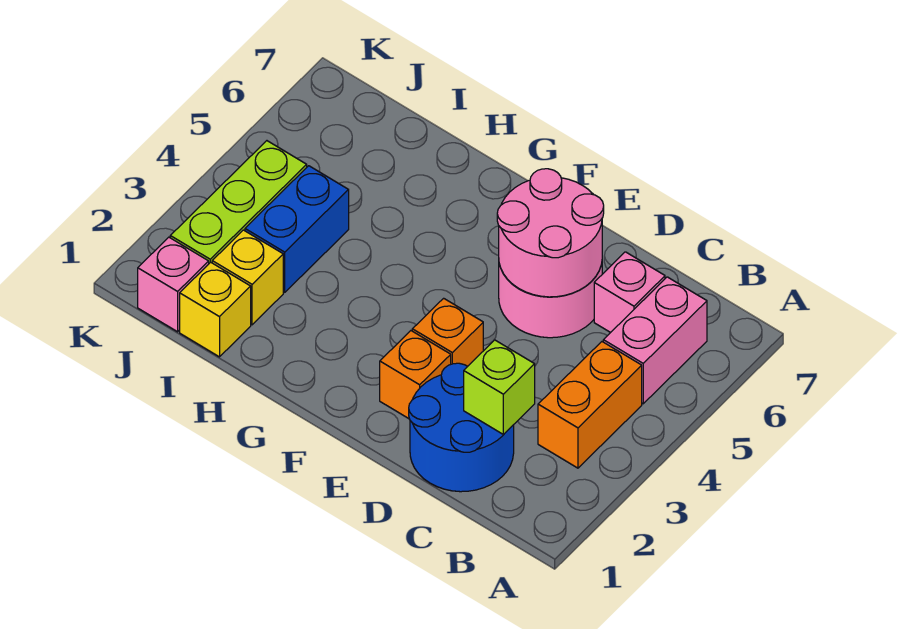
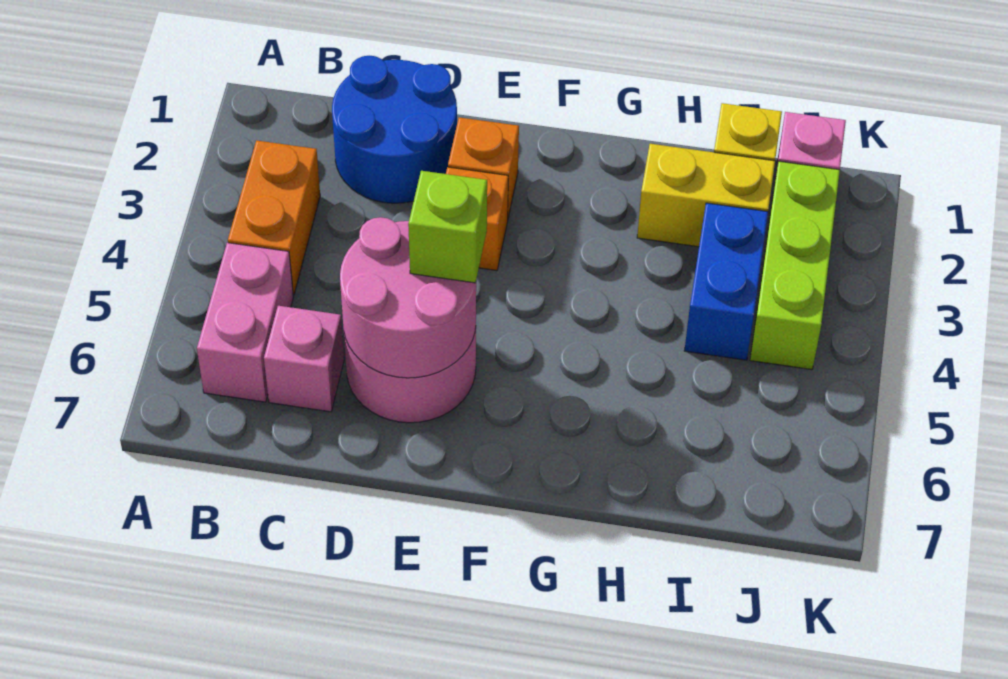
lime 1x1 brick [464,340,535,435] -> lime 1x1 brick moved to [408,171,487,283]
yellow 1x1 brick [212,230,283,325] -> yellow 1x2 brick [637,144,775,247]

